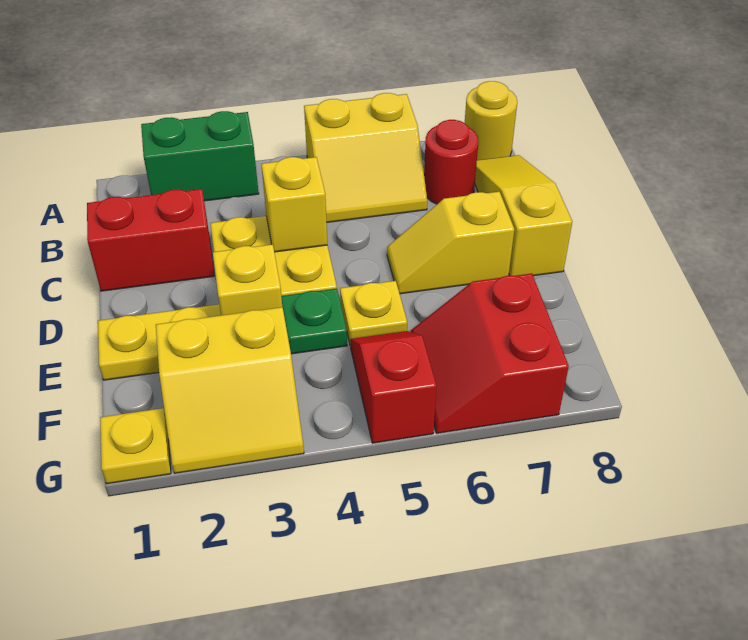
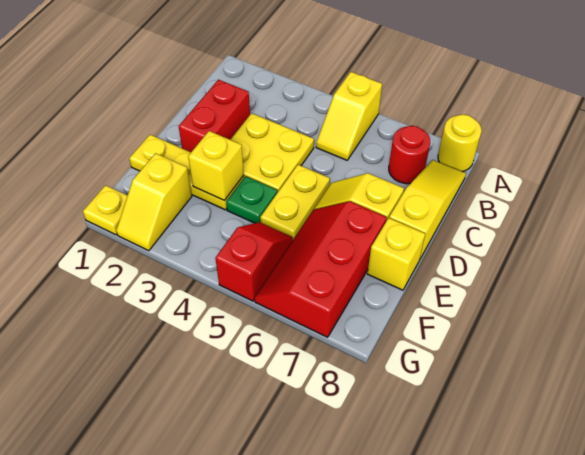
green 1x2 brick [141,111,259,201] -> none
yellow 2x2 slope [304,93,427,222] -> yellow 1x2 slope [316,72,382,160]
red 1x2 brick [87,189,214,291] -> red 1x2 brick turned to [179,80,250,152]
yellow 1x1 brick [261,157,327,252] -> yellow 1x1 brick moved to [367,218,425,290]
yellow 1x1 plate [340,281,407,346] -> yellow 1x2 plate [260,165,330,239]
yellow 2x2 slope [156,307,304,473] -> yellow 1x2 slope [116,153,192,251]
red 2x2 slope [411,273,569,433] -> red 2x3 slope [255,201,387,337]

